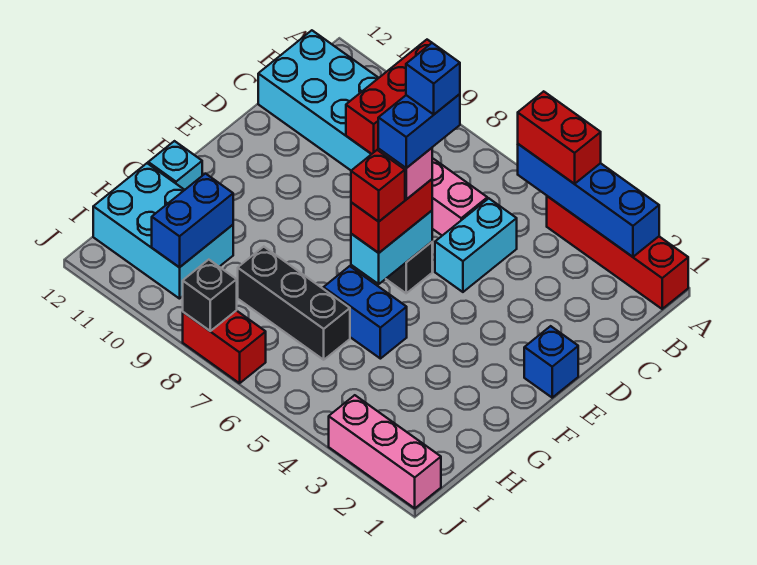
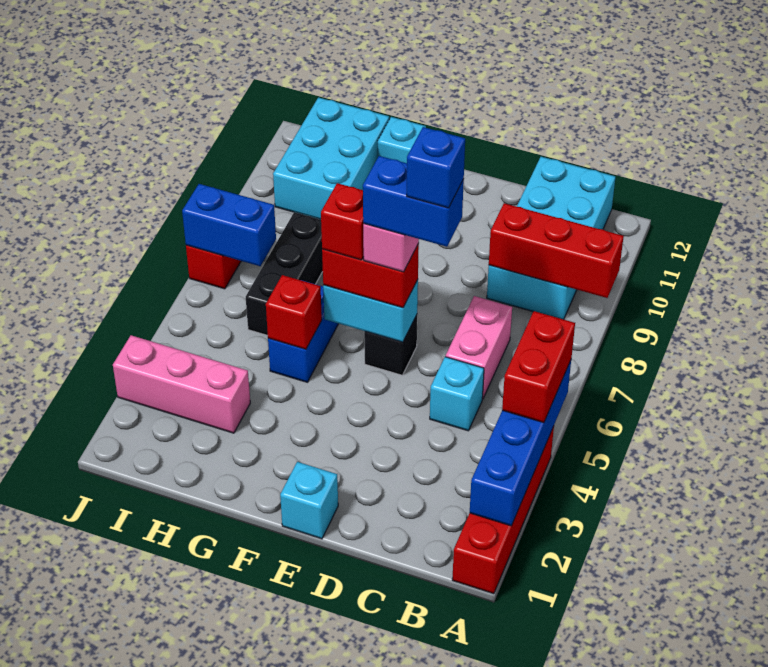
cyan 1x2 brick [435,198,517,292] -> cyan 1x1 brick [430,357,484,431]
blue 1x1 brick [524,326,578,398] -> cyan 1x1 brick [280,462,338,539]
none -> red 1x1 brick [266,275,322,349]
blue 1x2 brick [152,174,233,267] -> blue 1x2 brick moved to [182,184,276,266]
pink 1x3 brick [329,395,441,508] -> pink 1x3 brick turned to [113,335,250,433]
black 1x1 brick [183,260,237,331] -> none

